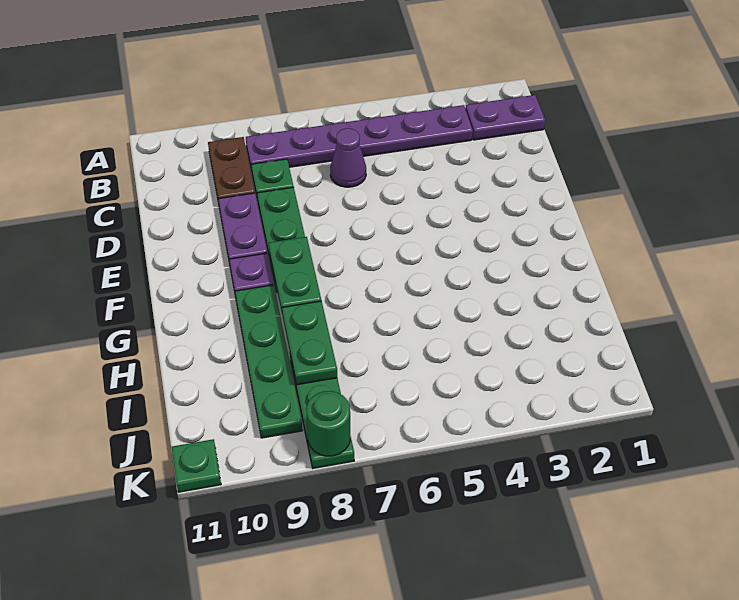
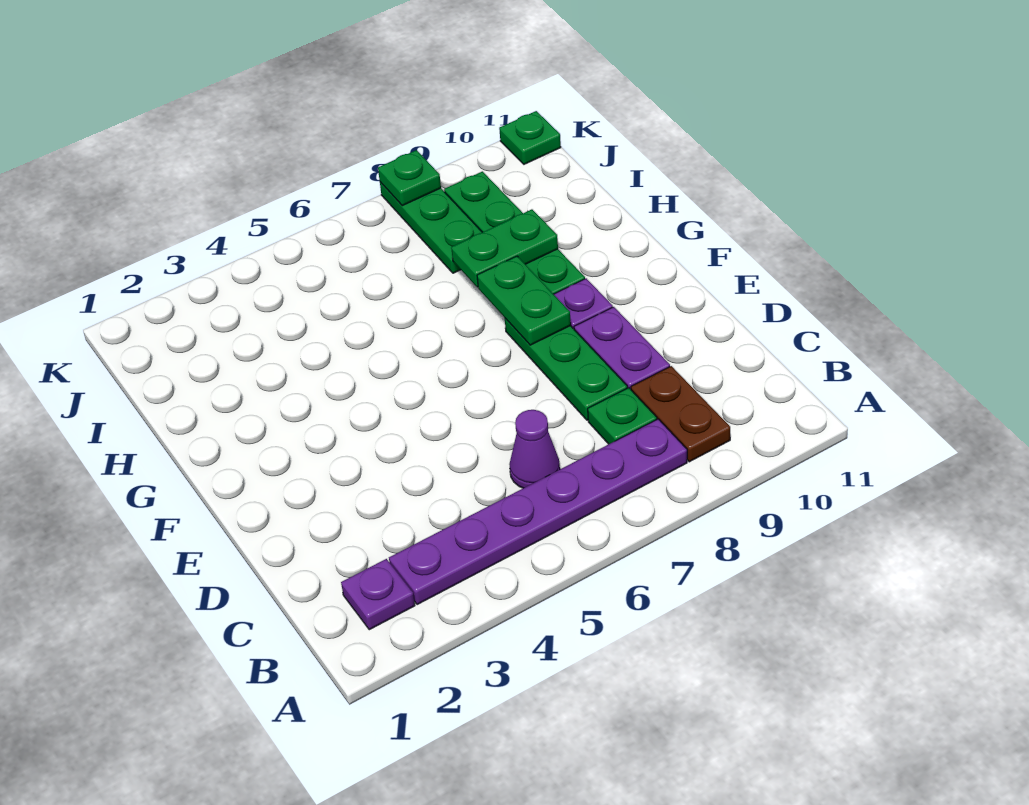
purple 1x2 plate [465,95,545,140] -> purple 1x1 plate [341,559,415,630]
green 1x2 plate [282,301,337,385] -> green 1x2 plate turned to [451,209,558,287]
green 1x1 round brick [306,391,350,456] -> green 1x1 plate [378,150,441,206]

